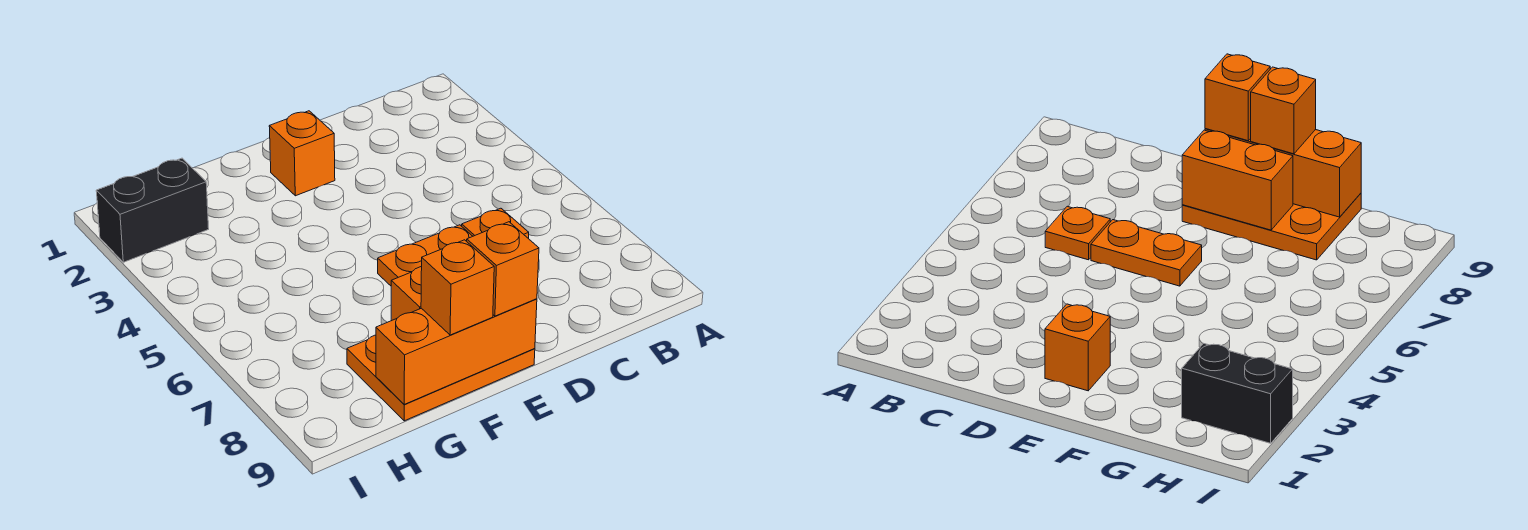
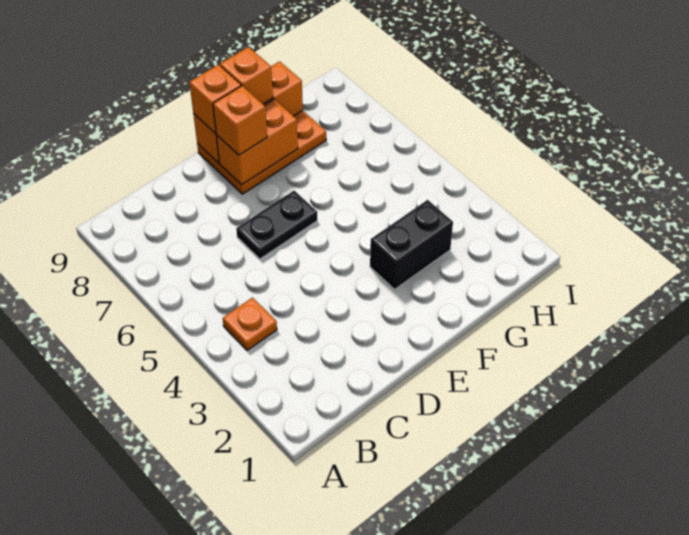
orange 1x1 plate [462,208,529,239] -> orange 1x1 plate moved to [223,298,277,350]
orange 1x2 plate [378,225,473,286] -> black 1x2 plate [236,191,317,259]
orange 1x1 brick [269,111,335,196] -> orange 1x1 brick moved to [213,86,267,155]
black 1x2 brick [96,158,209,262] -> black 1x2 brick moved to [370,200,453,289]

